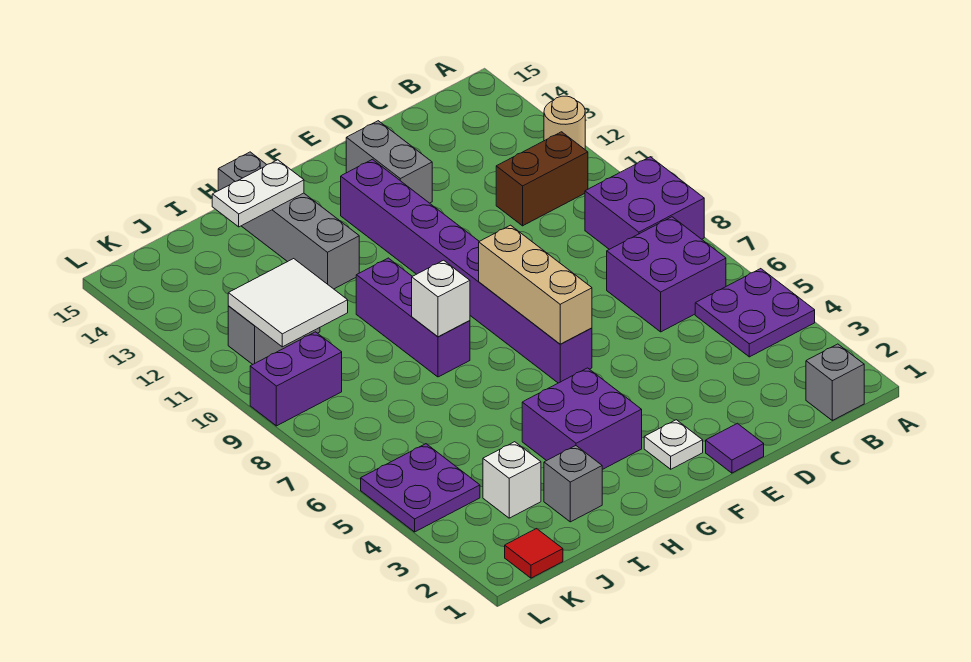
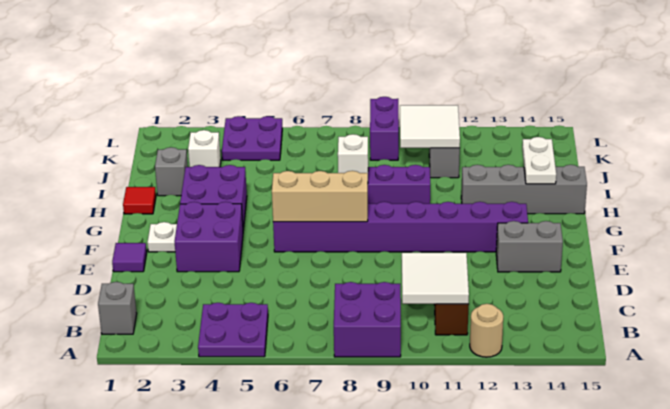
purple 2x2 brick [607,217,726,332] -> purple 2x2 brick moved to [175,202,243,272]
none -> white 2x2 tile [402,253,469,304]
red 1x1 tile [505,529,563,578] -> red 1x1 tile moved to [123,187,156,214]

